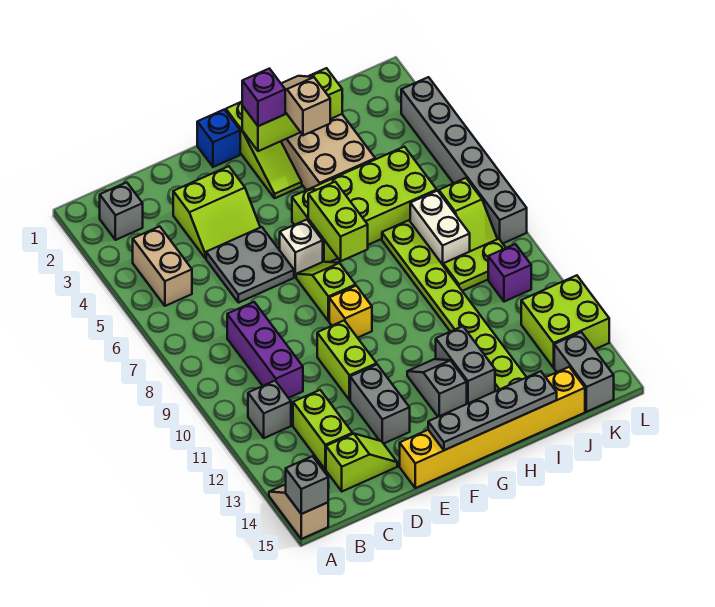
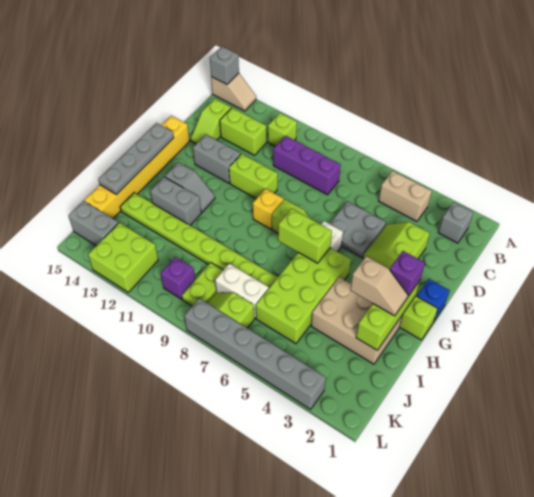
grey 1x1 brick [248,381,291,438] -> lime 1x1 brick [268,113,297,146]

